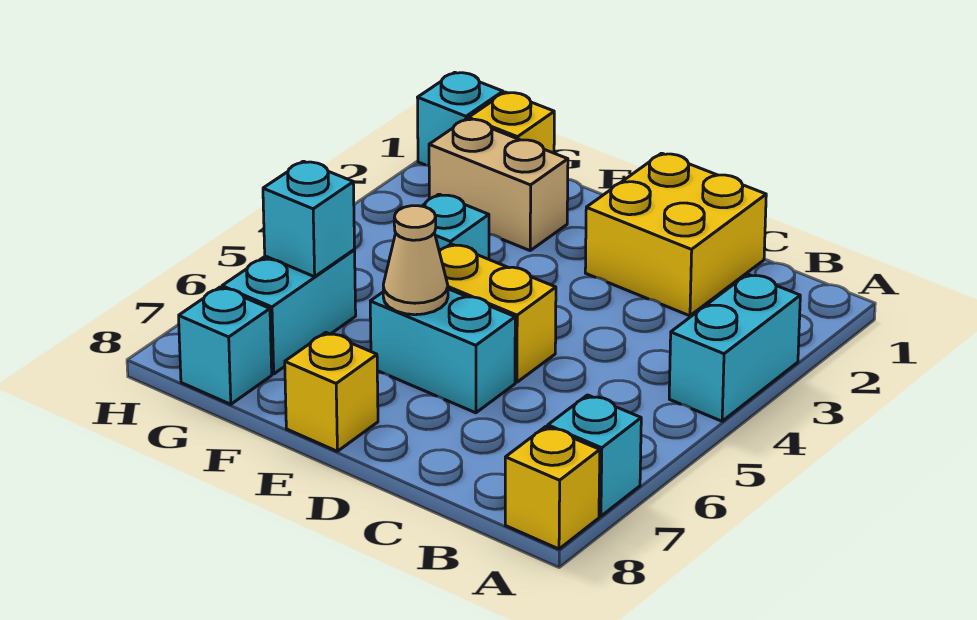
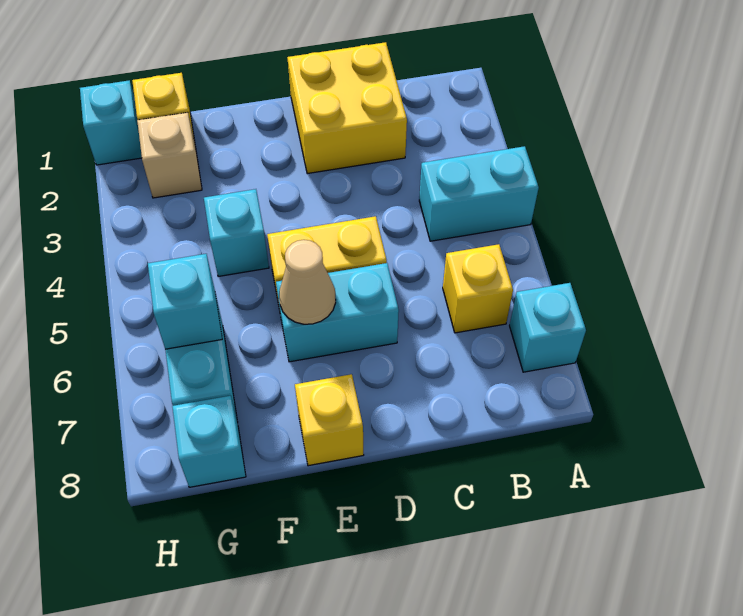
cyan 1x2 brick [669,274,800,421] -> cyan 1x2 brick turned to [419,146,539,241]
yellow 1x1 brick [505,427,600,549] -> yellow 1x1 brick moved to [443,244,513,333]
tan 1x2 brick [429,119,568,250] -> tan 1x1 brick [137,113,202,198]

